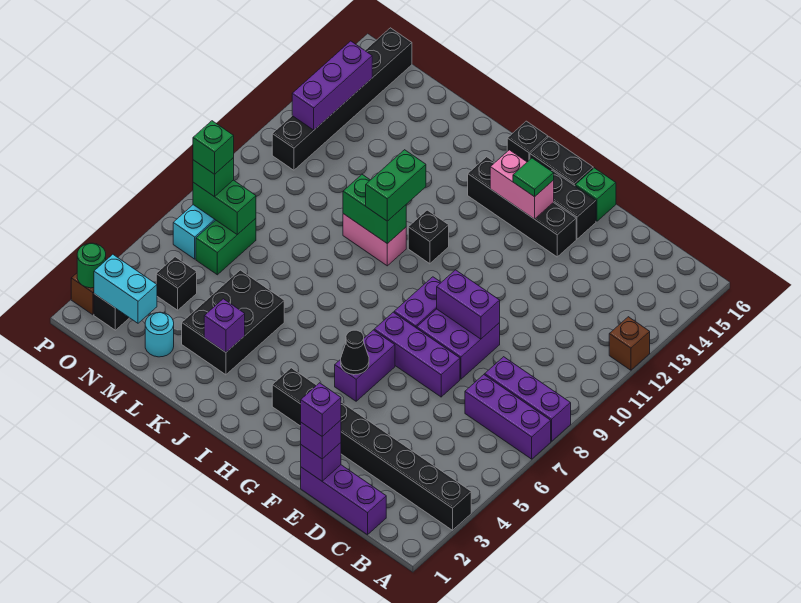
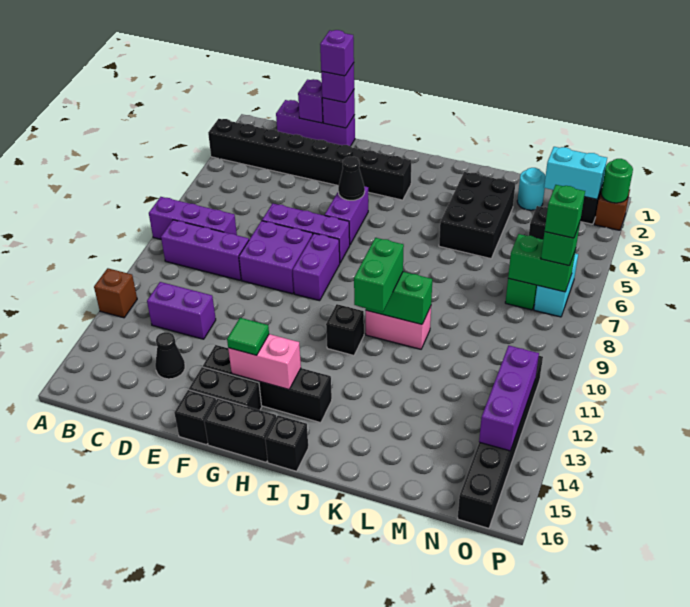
purple 1x3 brick [465,375,551,459] -> purple 1x3 brick moved to [161,220,249,280]
none -> black 1x1 cone [155,332,185,379]
purple 1x2 brick [437,270,500,339] -> purple 1x2 brick moved to [147,282,216,339]
green 1x1 brick [575,168,616,221] -> black 1x1 brick [174,390,216,445]
purple 1x1 brick [204,299,245,352] -> purple 1x1 brick moved to [298,79,323,123]

